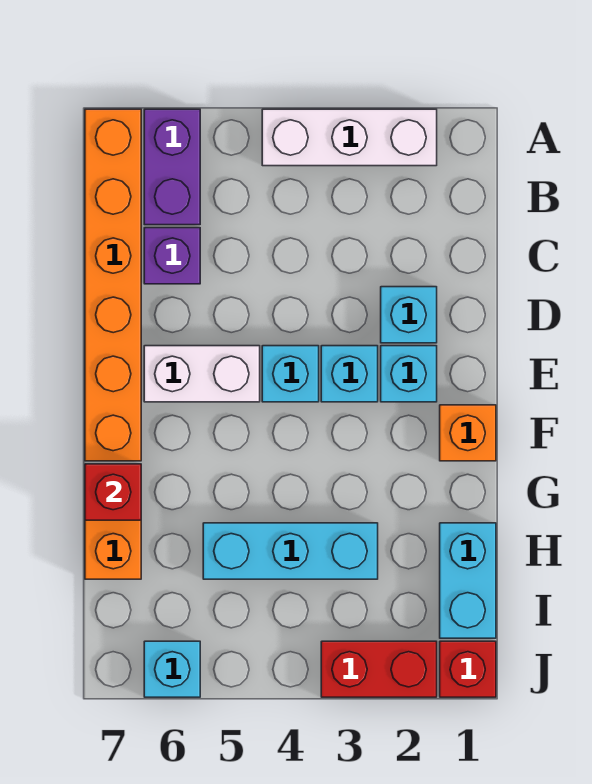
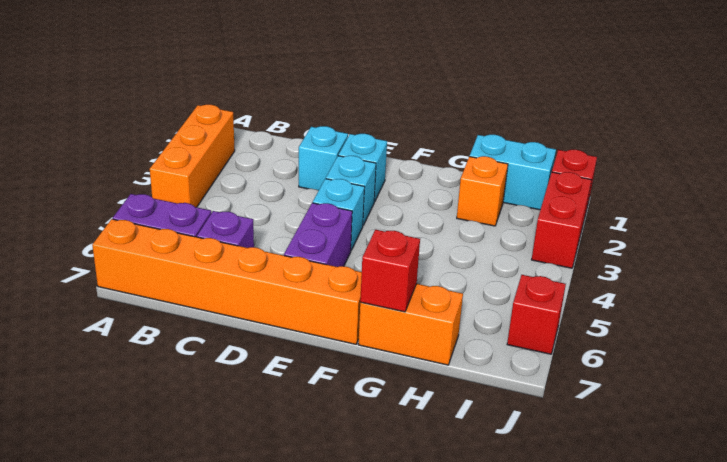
white 1x3 brick [262,109,437,166] -> orange 1x3 brick [150,105,235,207]
white 1x2 brick [144,346,260,402] -> purple 1x2 brick [284,203,352,267]
orange 1x1 brick [440,405,496,461] -> orange 1x1 brick moved to [457,156,508,226]
cyan 1x3 brick [203,523,378,579] -> none
cyan 1x1 brick [144,641,200,697] -> red 1x1 brick [507,275,566,354]

